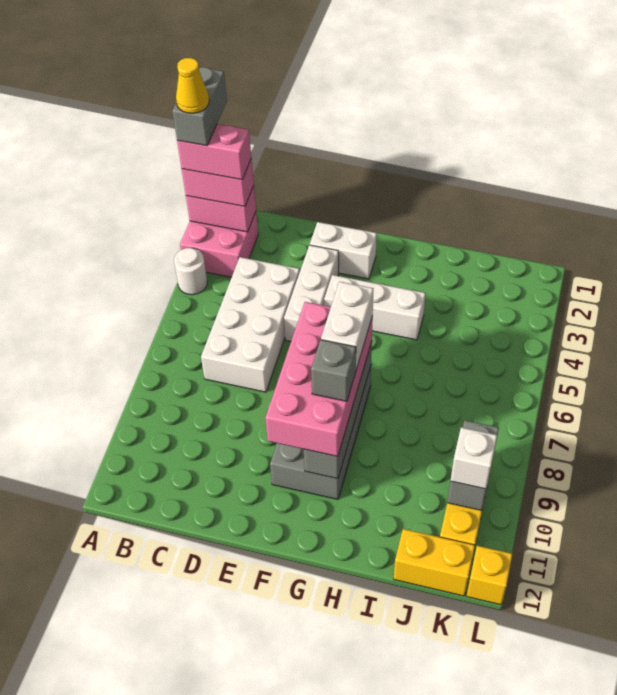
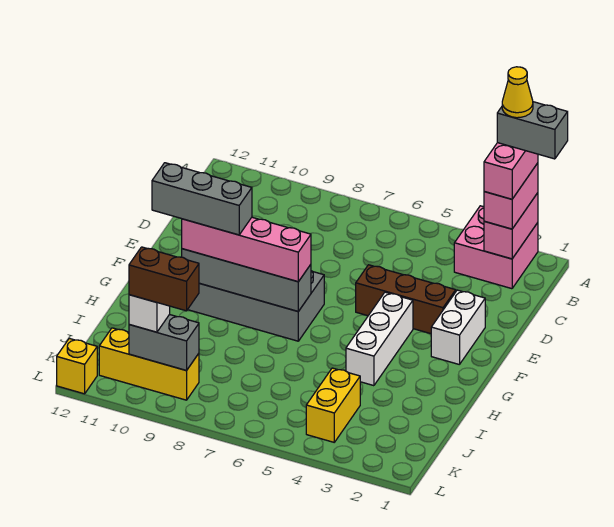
white 1x1 round brick [174,248,207,295] -> none
white 2x4 brick [201,257,300,392] -> none
white 1x3 brick [284,245,339,341] -> brown 1x3 brick [356,265,456,334]
pink 2x4 brick [265,302,373,457] -> pink 1x4 brick [182,217,311,282]
white 1x2 brick [321,282,374,370] -> none
grey 1x1 brick [311,340,356,401] -> grey 1x3 brick [152,163,252,235]
yellow 1x2 brick [394,529,475,596] -> yellow 1x2 brick moved to [306,368,360,442]
none -> brown 1x2 brick [129,247,199,311]

